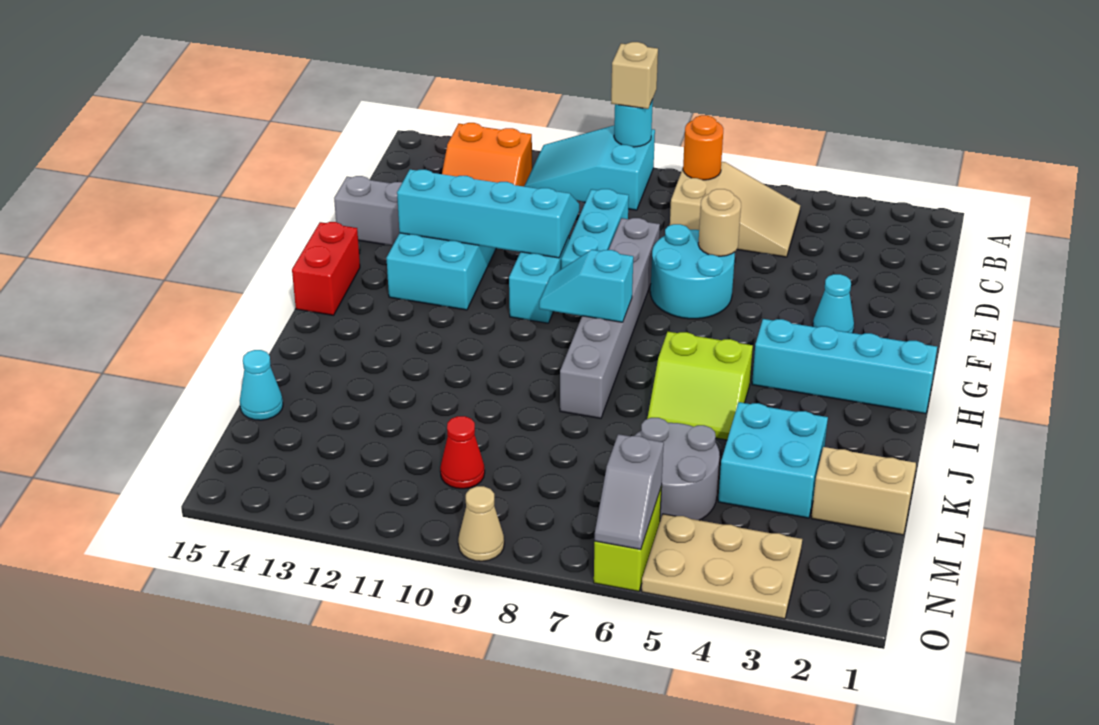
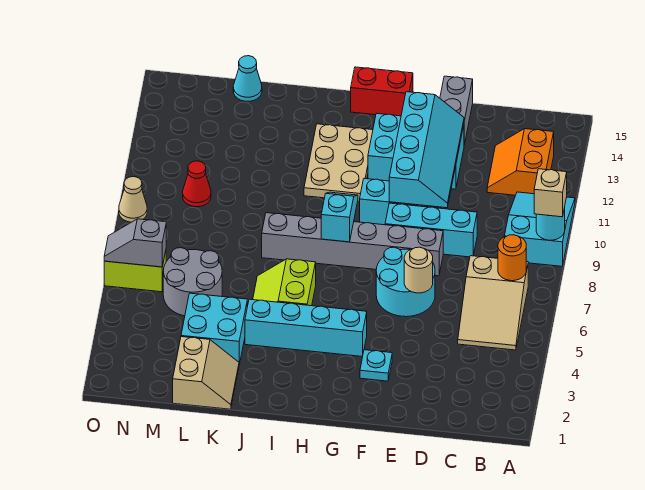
cyan 1x1 cone [813,274,854,333] -> cyan 1x1 plate [360,350,392,381]
cyan 1x4 brick [752,319,937,414] -> cyan 1x4 brick turned to [245,299,367,357]
tan 2x3 plate [642,514,802,619] -> tan 2x3 plate moved to [304,124,373,202]

